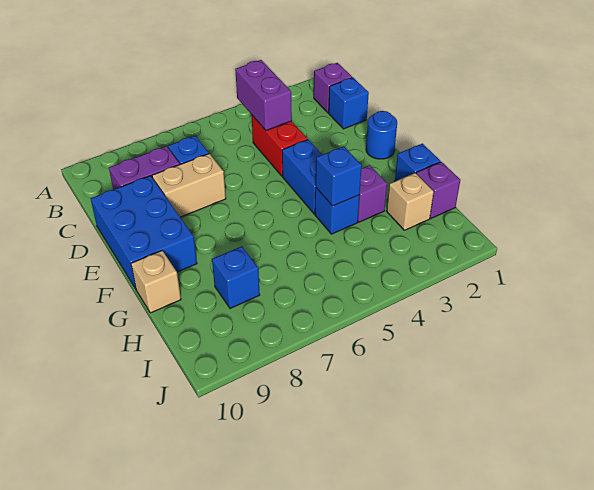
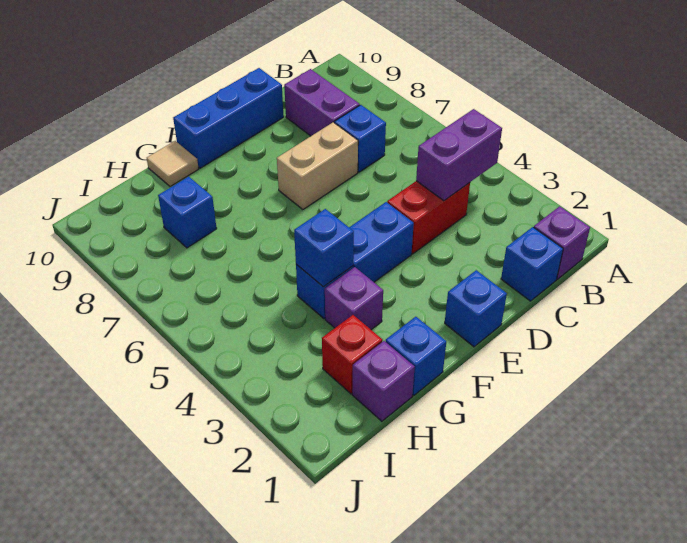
tan 1x2 brick [152,154,226,217] -> tan 1x2 brick turned to [277,122,358,210]
blue 2x3 brick [91,176,197,289] -> blue 1x3 brick [173,68,284,168]
blue 1x1 round brick [366,111,397,159] -> blue 1x1 brick [445,270,507,347]
tan 1x1 brick [131,251,181,313] -> tan 1x1 tile [147,141,199,187]
tan 1x1 brick [387,173,434,230] -> red 1x1 brick [322,315,383,394]

